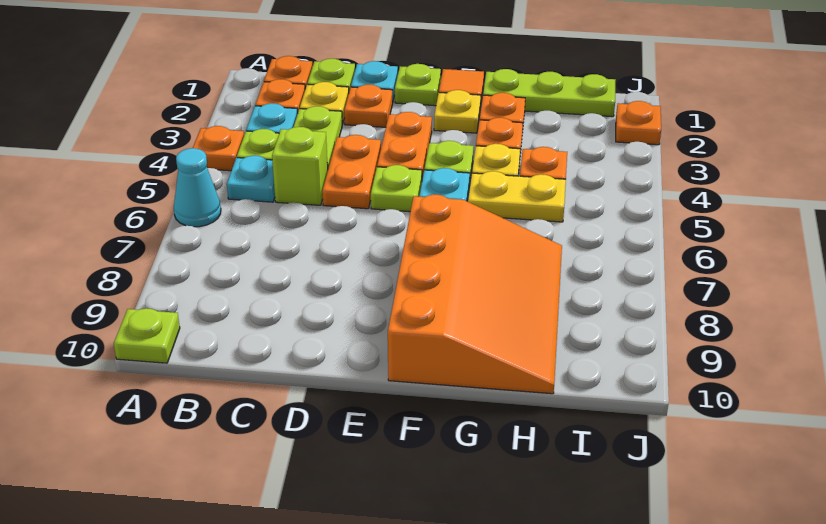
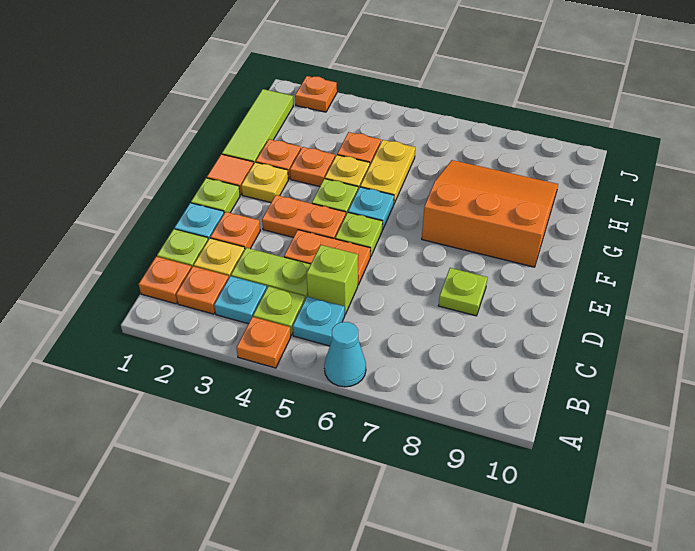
lime 1x1 plate [114,308,180,363] -> lime 1x1 plate moved to [438,268,488,316]
orange 3x4 slope [388,195,562,394] -> orange 3x3 slope [422,160,558,267]
lime 1x3 plate [483,69,615,117] -> lime 1x3 tile [222,89,293,164]

